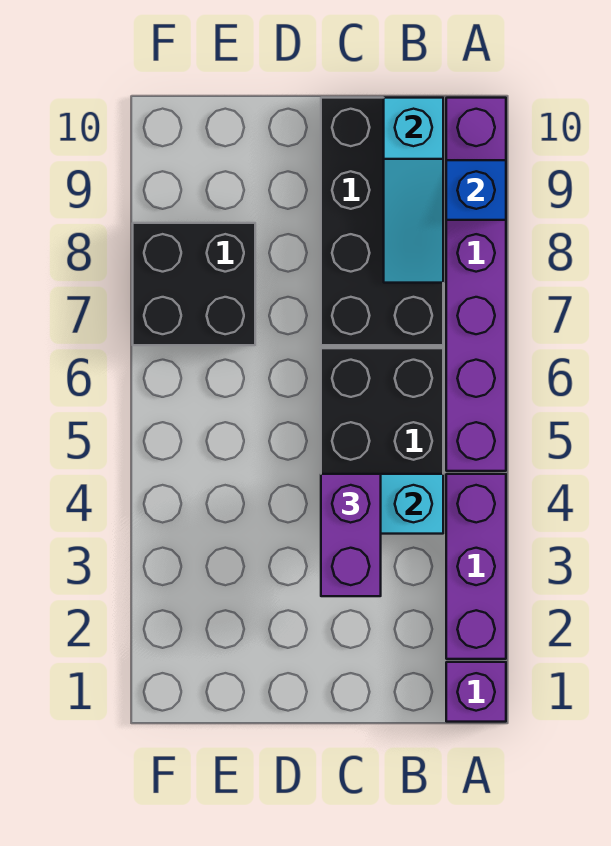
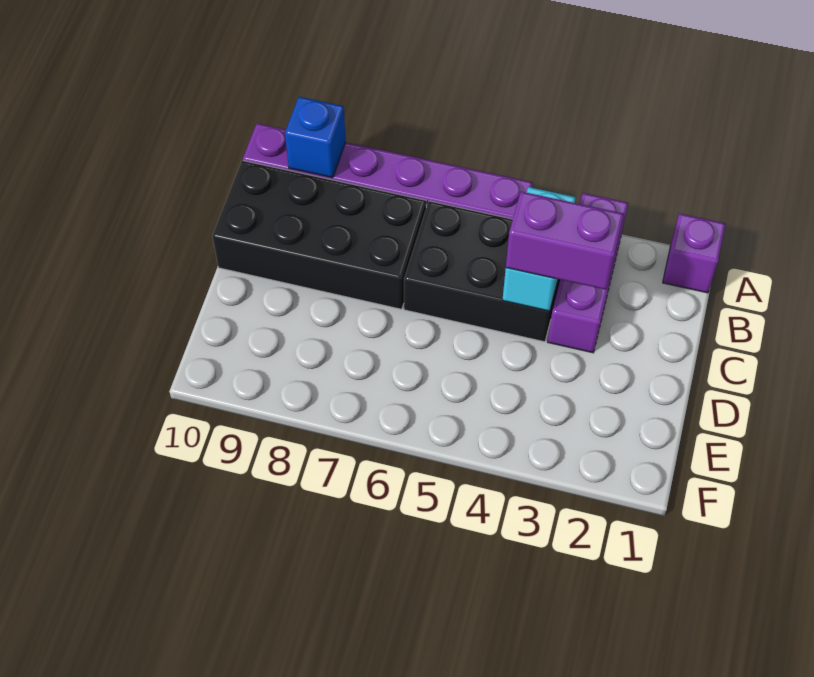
purple 1x3 brick [446,474,506,659] -> purple 1x3 brick turned to [548,193,628,353]
cyan 1x3 slope [384,98,443,283] -> none
black 2x2 brick [133,223,255,345] -> none

